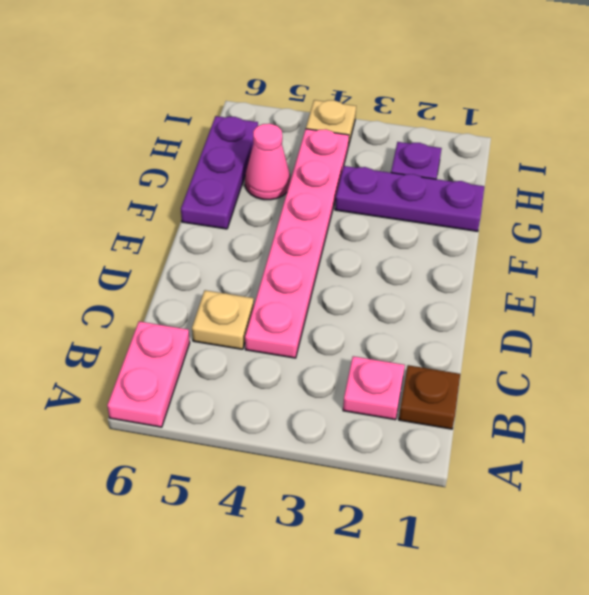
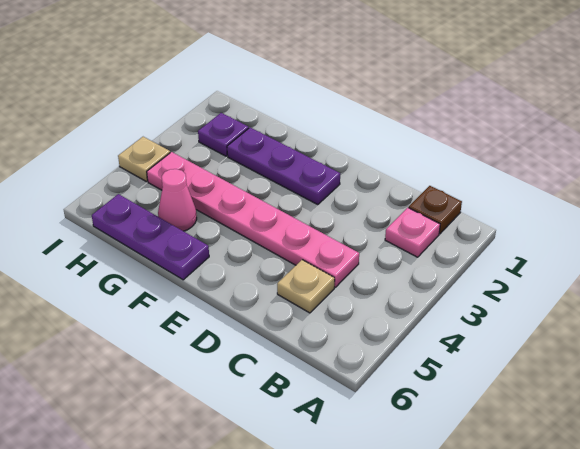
pink 1x2 plate [107,321,190,427] -> none
purple 1x3 plate [335,166,484,231] -> purple 1x3 plate turned to [227,127,340,205]

